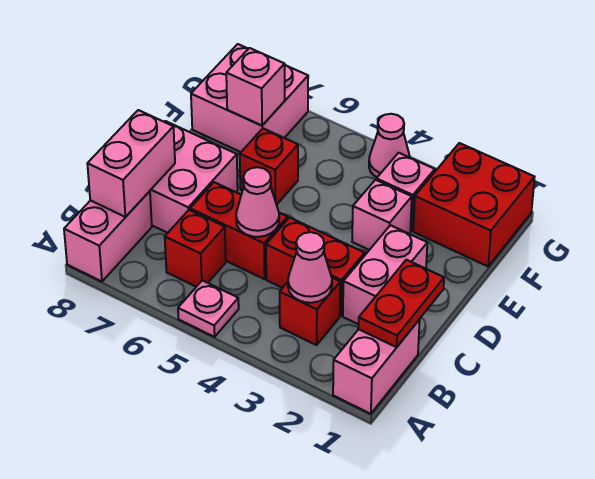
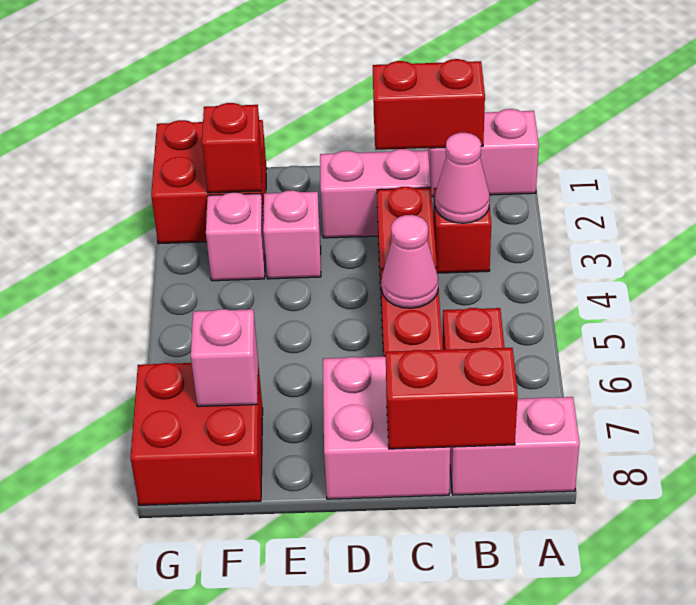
pink 1x1 plate [178,280,239,337] -> none
red 1x2 plate [358,260,444,347] -> red 1x2 brick [373,59,485,150]
pink 1x2 brick [87,110,175,217] -> red 1x2 brick [386,348,518,449]
red 1x1 brick [240,129,298,205] -> red 1x1 brick moved to [202,103,262,193]
pink 2x2 brick [191,44,308,152] -> red 2x2 brick [130,363,263,505]
pink 1x1 cone [369,114,410,177] -> none

